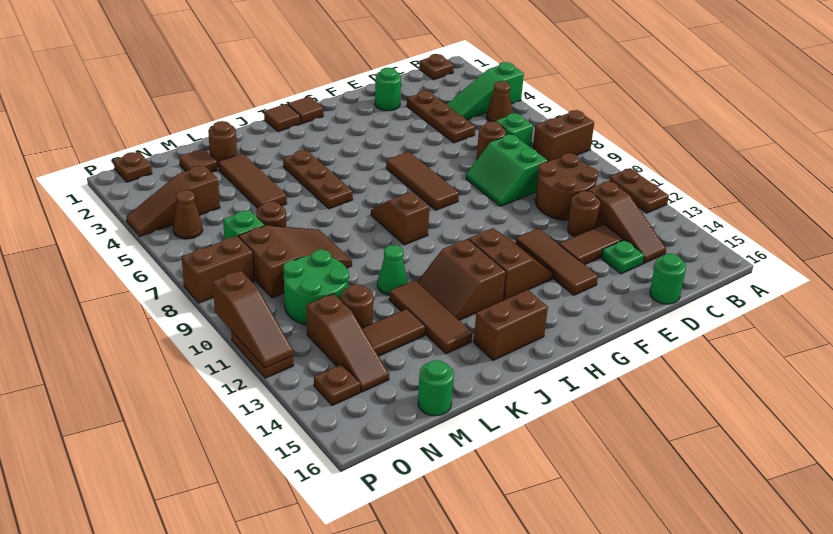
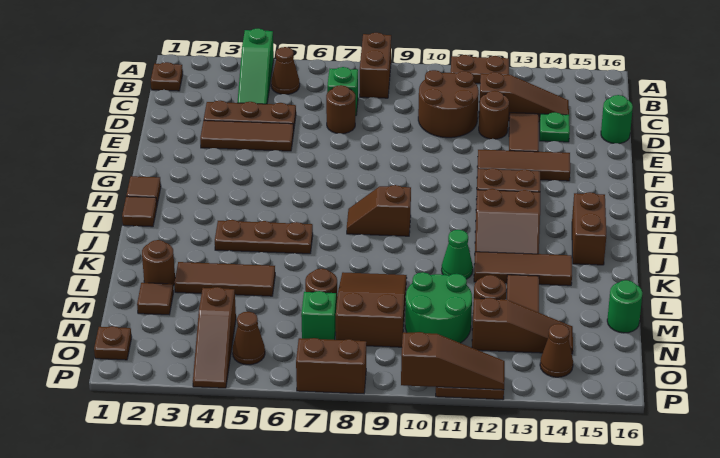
green 2x2 slope [466,134,548,206] -> none
green 1x1 round brick [375,68,401,111] -> none
brown 1x3 tile [386,152,459,210] -> brown 1x3 tile moved to [200,120,294,151]
brown 1x2 brick [182,236,254,303] -> brown 1x2 brick turned to [296,338,366,394]
brown 1x1 plate [314,364,360,406] -> brown 1x1 cone [540,324,573,377]

